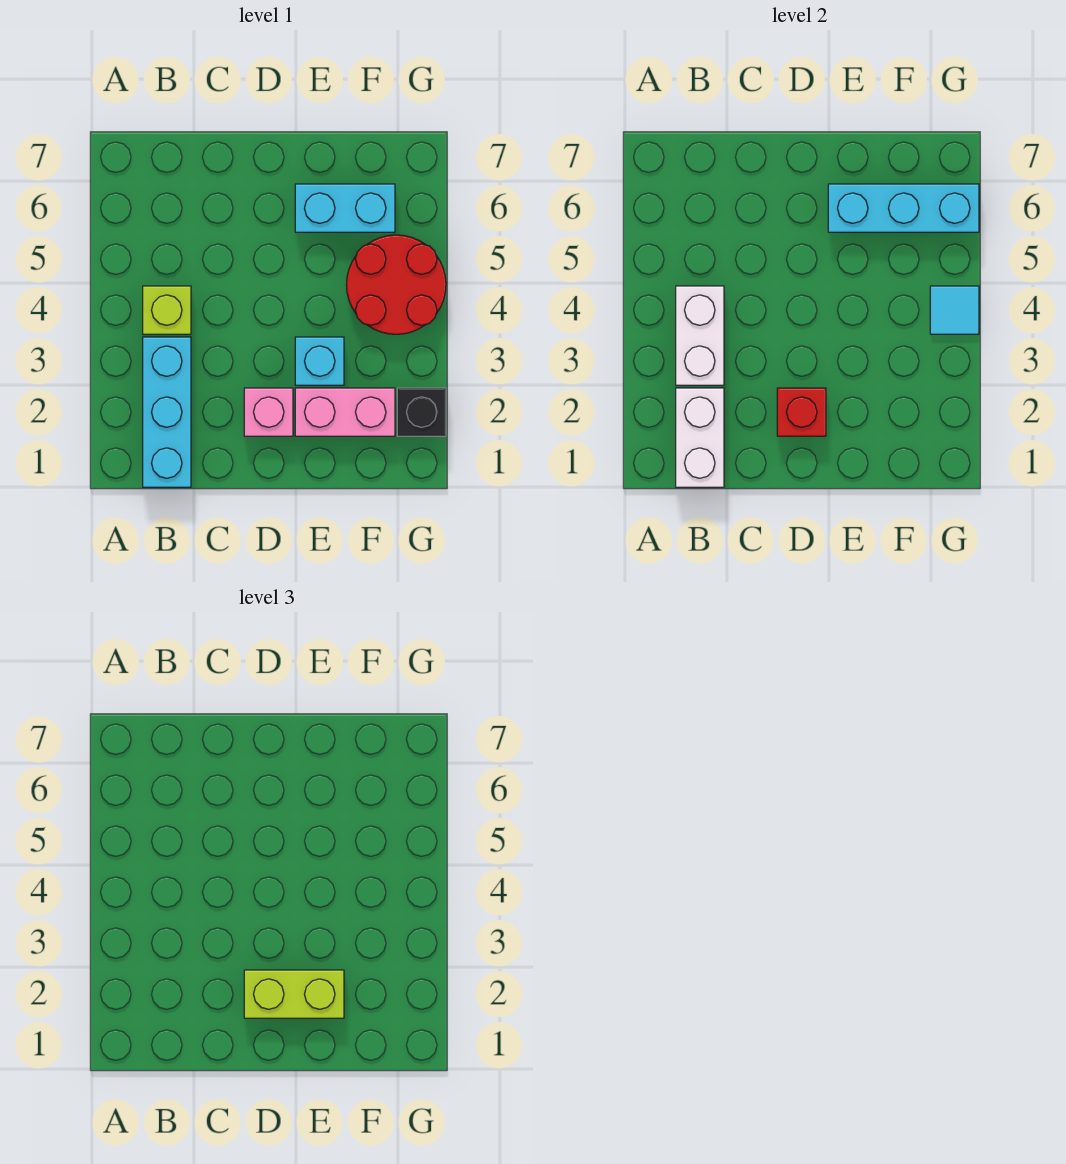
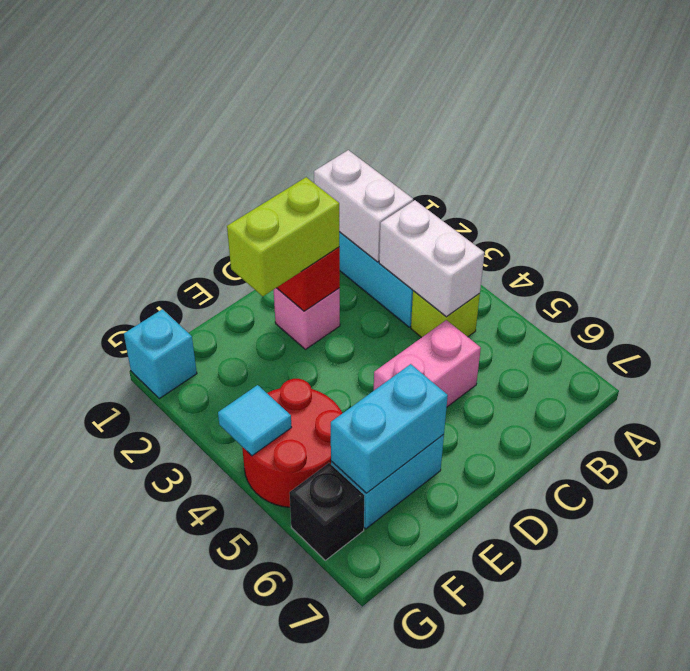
pink 1x2 brick [295,388,395,436] -> pink 1x2 brick moved to [374,320,481,407]
cyan 1x1 brick [295,337,344,385] -> cyan 1x1 brick moved to [124,309,197,398]
cyan 1x3 brick [828,184,979,232] -> cyan 1x2 brick [331,364,448,493]
black 1x1 brick [397,388,446,436] -> black 1x1 brick moved to [289,463,364,560]

